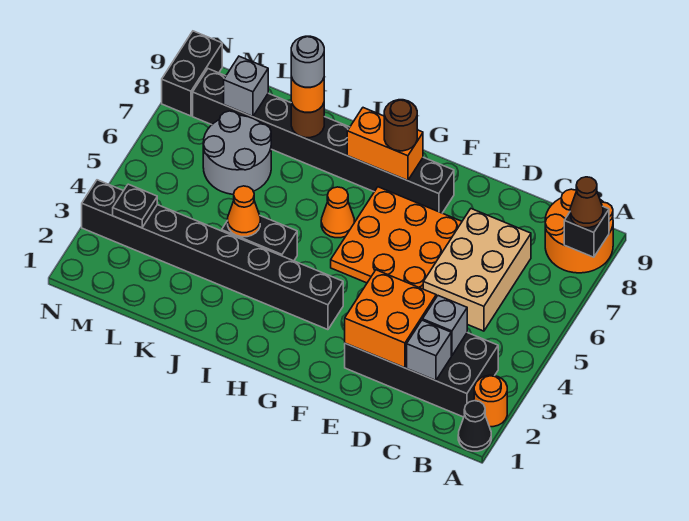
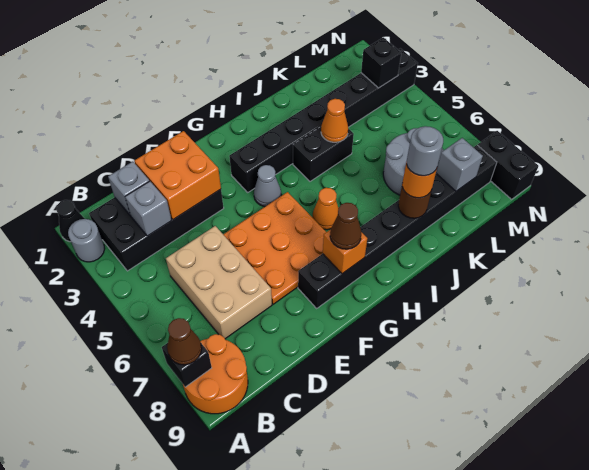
orange 1x1 round brick [474,375,507,427] -> grey 1x1 round brick [68,219,104,262]
none -> grey 1x1 cone [254,165,281,207]
orange 1x2 brick [347,108,423,181] -> orange 1x1 brick [323,229,367,274]
brown 1x1 round brick [384,100,417,151] -> brown 1x1 cone [330,203,361,249]
black 1x1 plate [113,184,157,228] -> black 1x1 brick [361,37,401,88]

